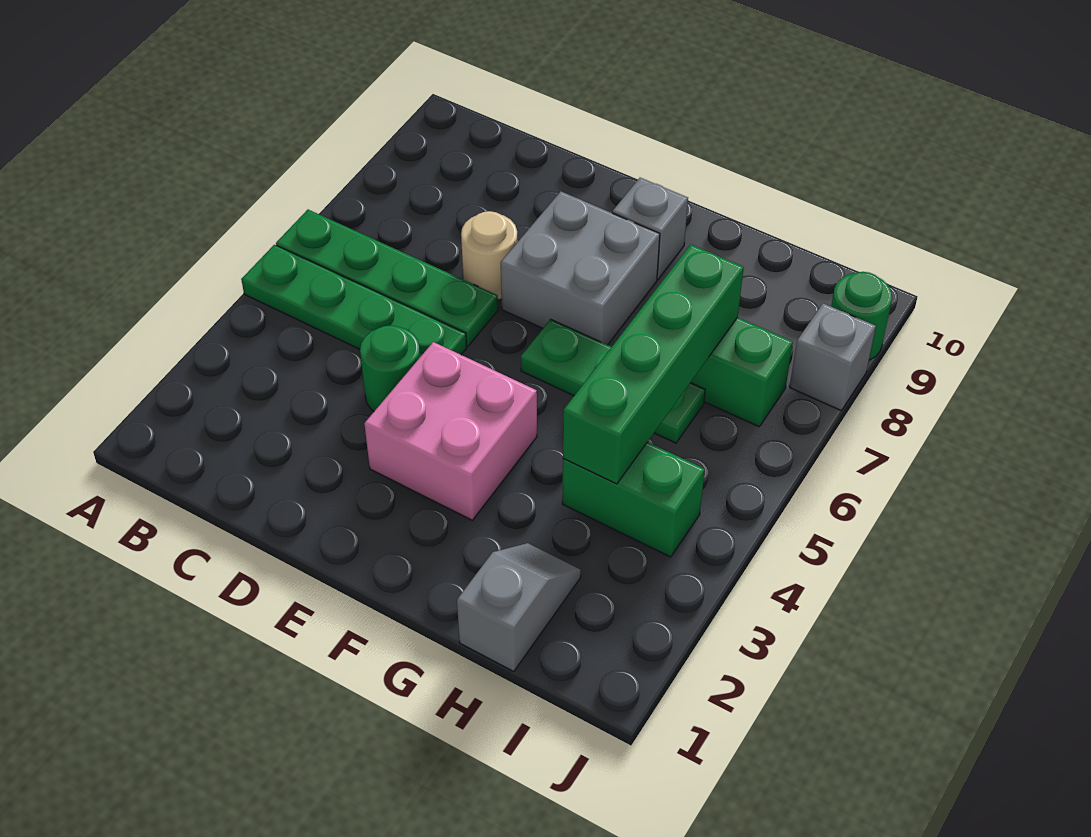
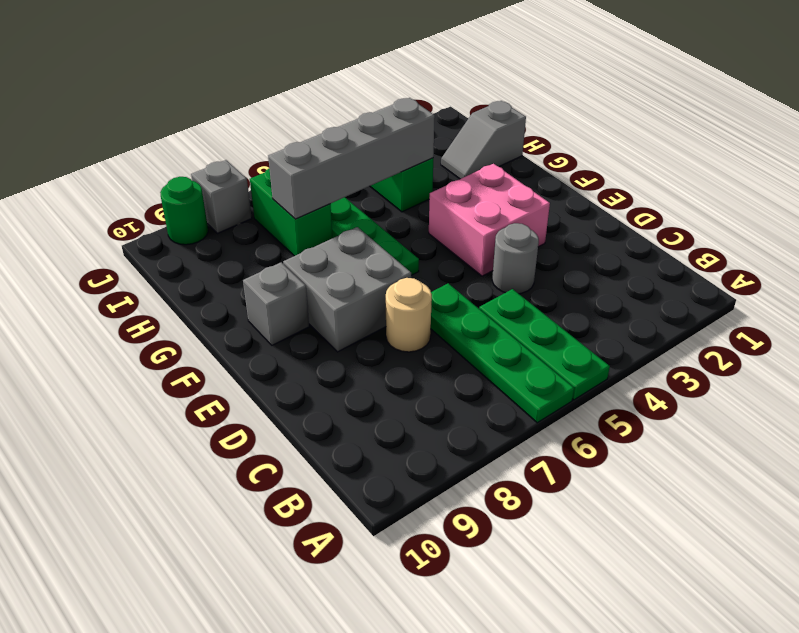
green 1x4 plate [241,245,467,357] -> green 1x3 plate [479,289,610,400]
green 1x1 round brick [360,326,420,411] -> grey 1x1 round brick [492,223,539,294]
green 1x4 brick [563,244,744,484] -> grey 1x4 brick [268,98,435,219]

